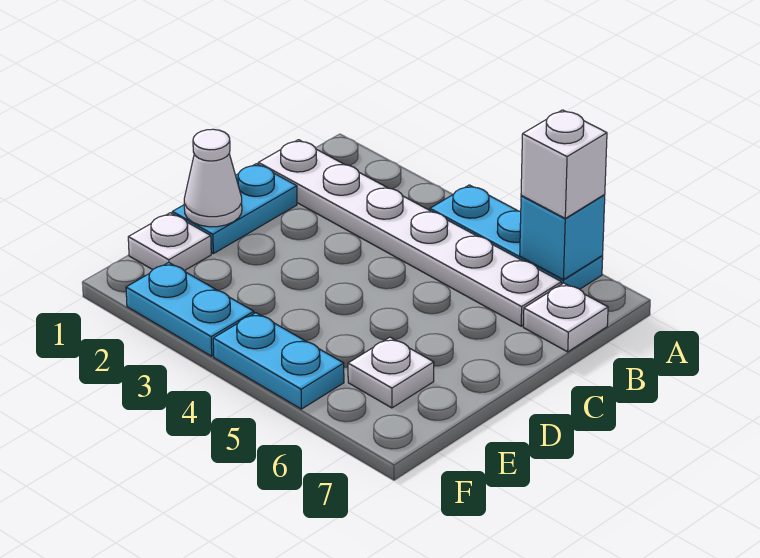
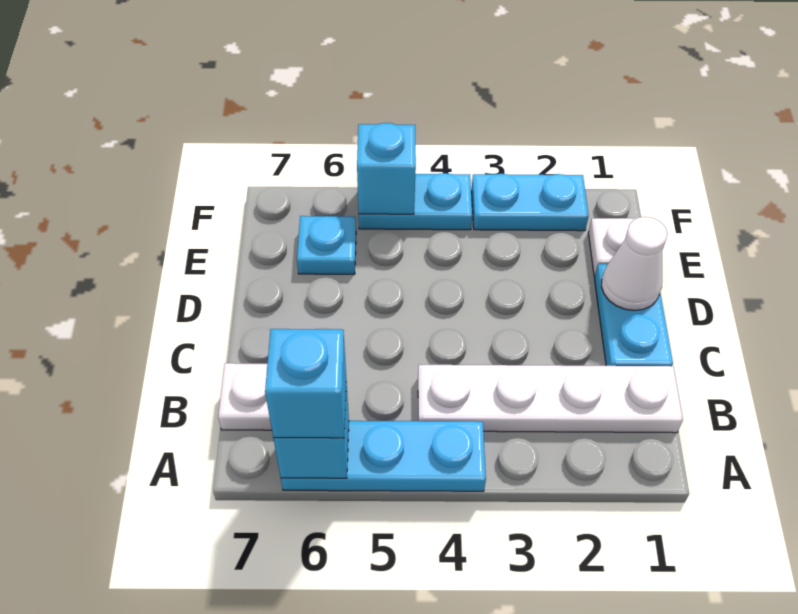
white 1x1 brick [521,110,607,218] -> cyan 1x1 brick [265,329,346,438]
white 1x6 plate [258,140,561,326] -> white 1x4 plate [418,365,683,433]
white 1x1 plate [348,337,434,408] -> cyan 1x1 plate [297,216,356,274]
none -> cyan 1x1 brick [357,123,416,214]

